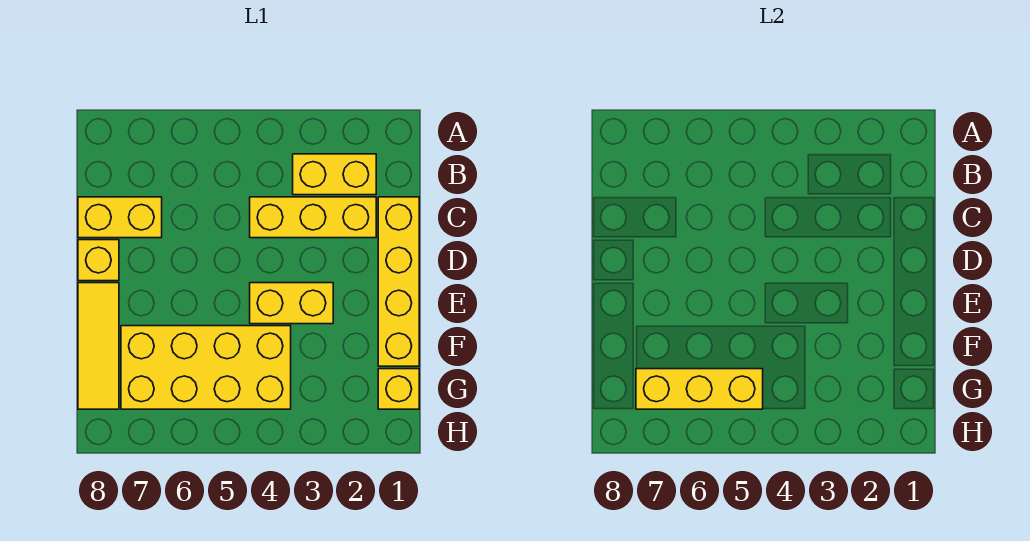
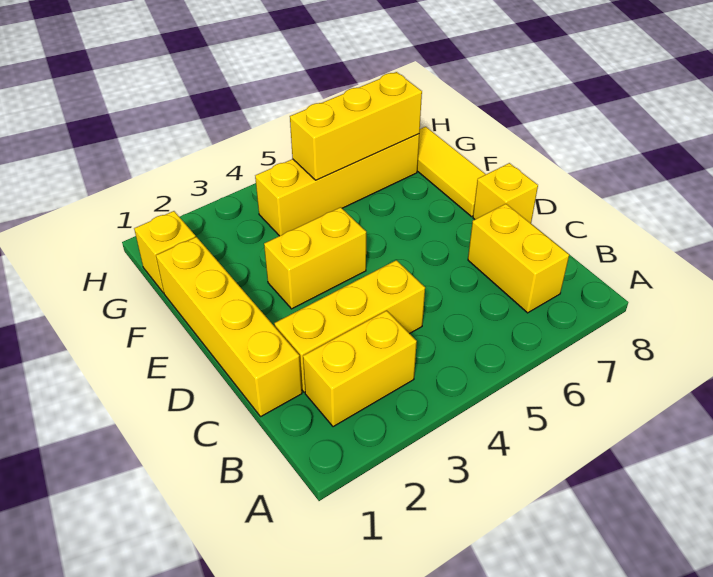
yellow 1x2 brick [78,197,162,238] -> yellow 1x2 brick turned to [468,204,569,313]
yellow 2x4 brick [121,326,291,409] -> yellow 1x4 brick [255,134,419,236]

